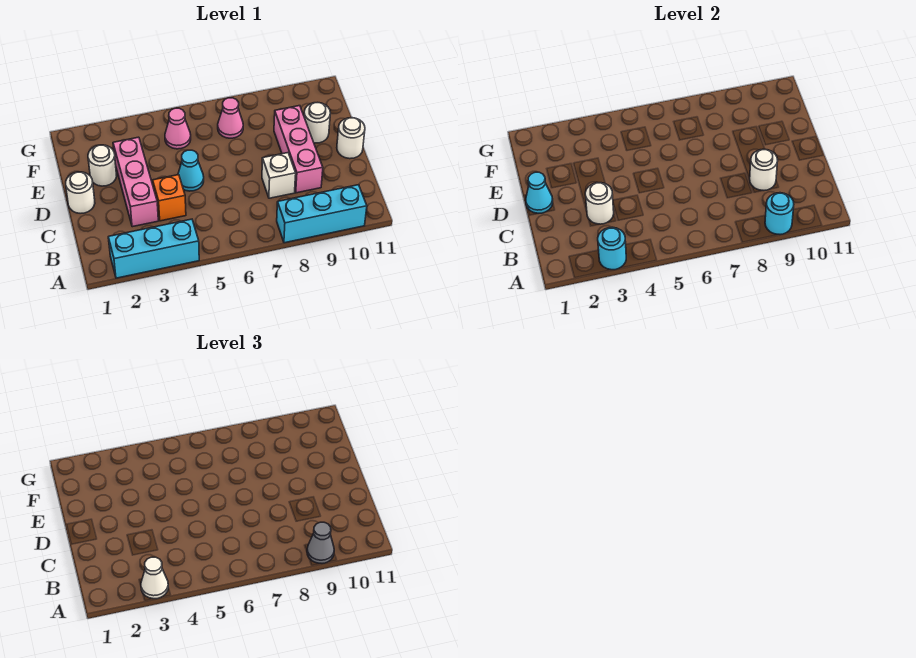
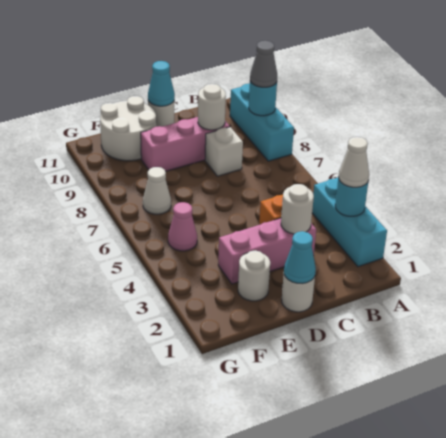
cyan 1x1 cone [178,150,204,191] -> cyan 1x1 cone moved to [148,61,175,106]
white 1x1 round brick [304,103,330,143] -> white 2x2 round brick [100,96,156,161]
pink 1x1 cone [218,98,243,138] -> white 1x1 cone [143,167,171,214]

